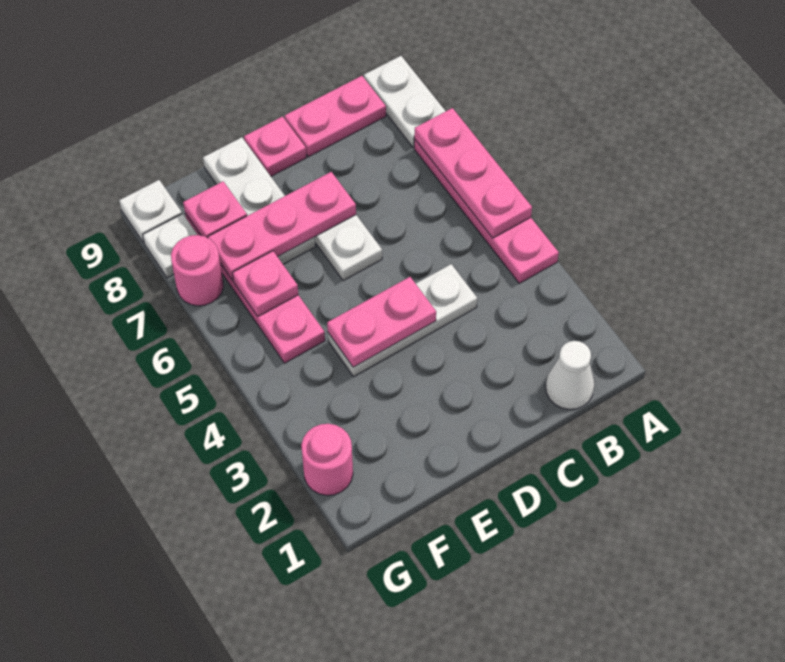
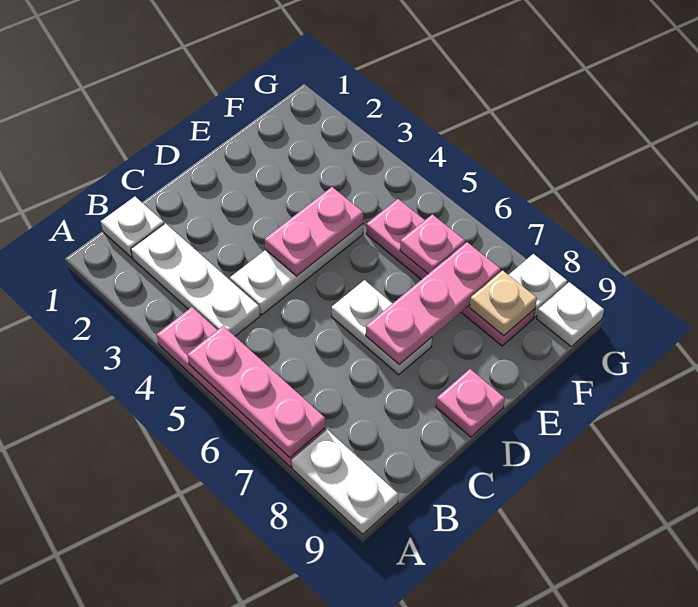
white 1x1 cone [546,341,594,409] -> white 1x1 plate [101,197,164,258]
pink 1x2 plate [285,76,386,157] -> none
white 1x3 plate [203,137,316,264] -> white 1x3 plate moved to [131,223,260,336]
pink 1x1 plate [183,181,247,238] -> tan 1x1 plate [470,271,537,336]
pink 1x1 round brick [301,424,353,495] -> none
pink 1x1 round brick [171,235,223,306] -> none

